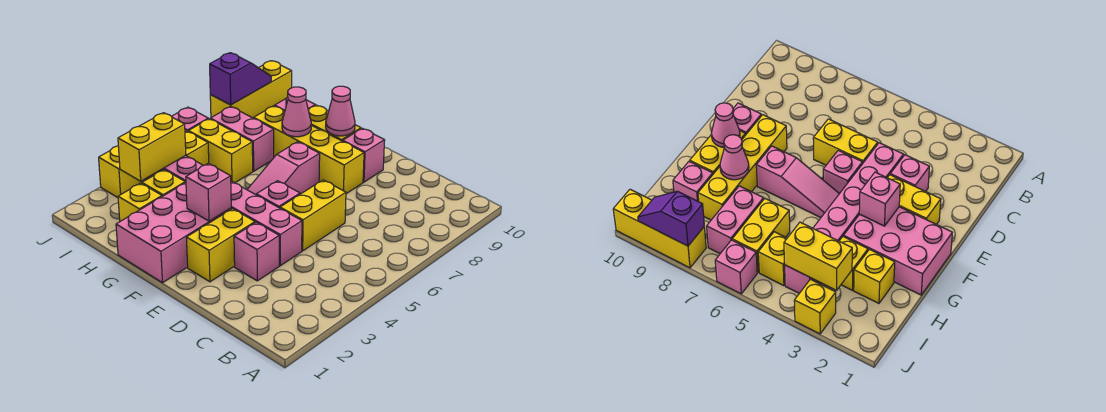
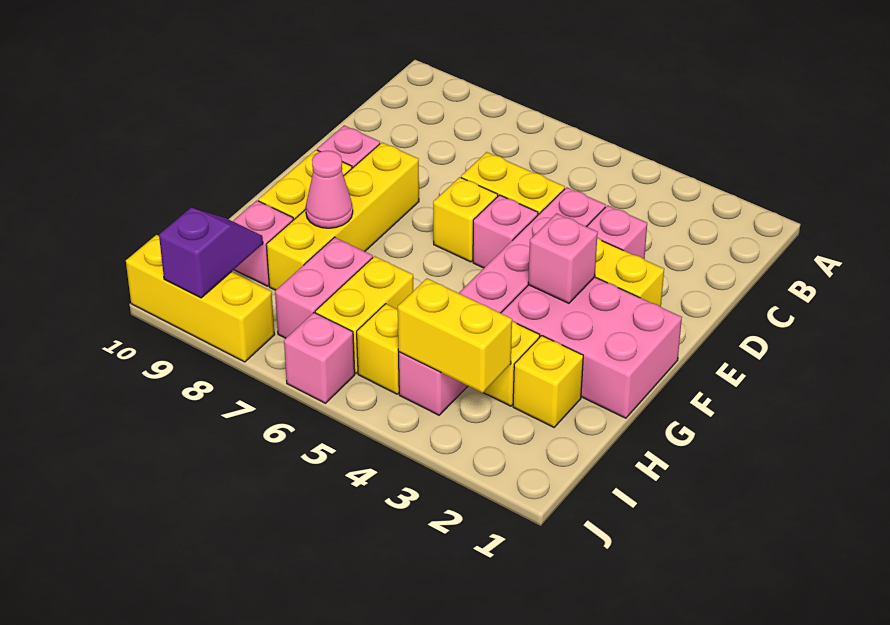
pink 1x3 slope [247,142,320,195] -> none
pink 1x1 cone [326,86,355,136] -> none
yellow 1x1 brick [99,146,143,198] -> yellow 1x1 brick moved to [433,177,498,262]
purple 1x2 slope [210,53,271,105] -> purple 1x2 slope turned to [159,208,263,298]

